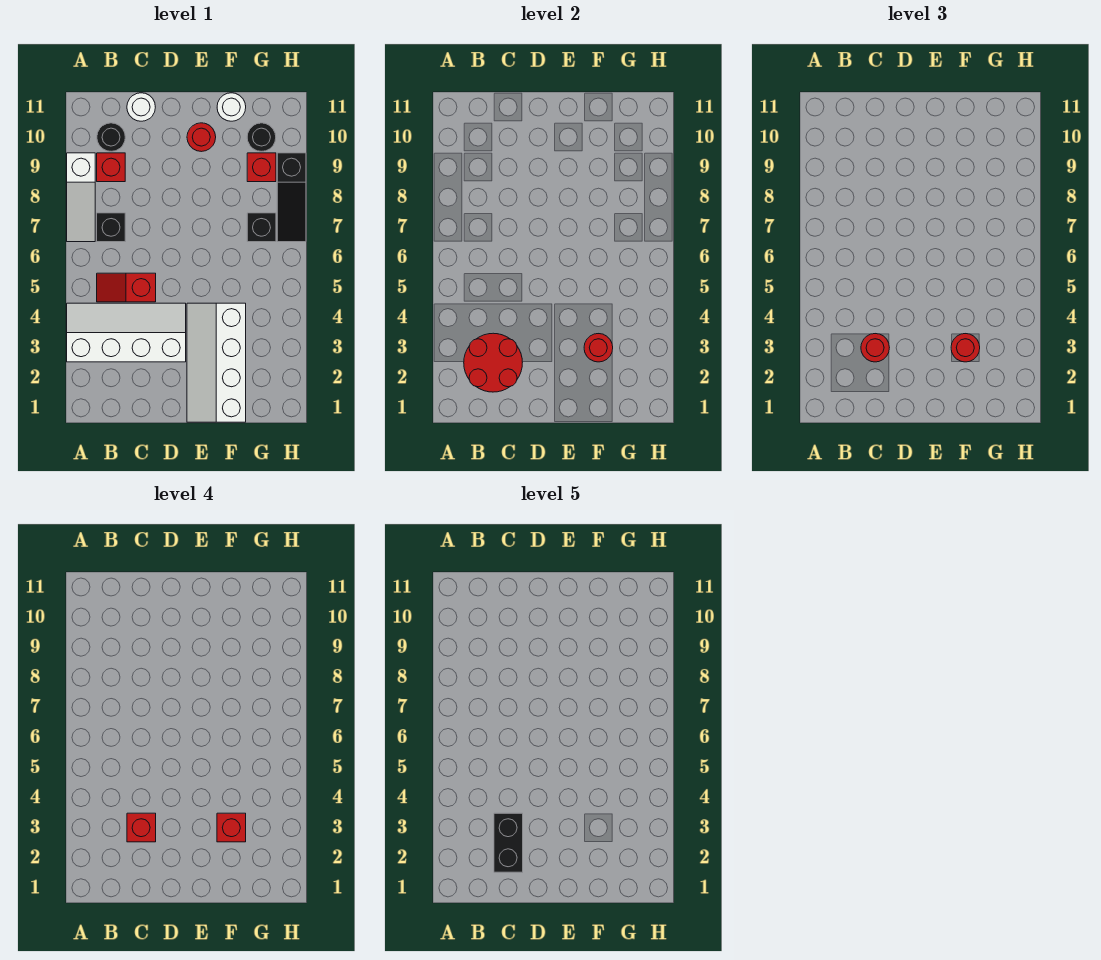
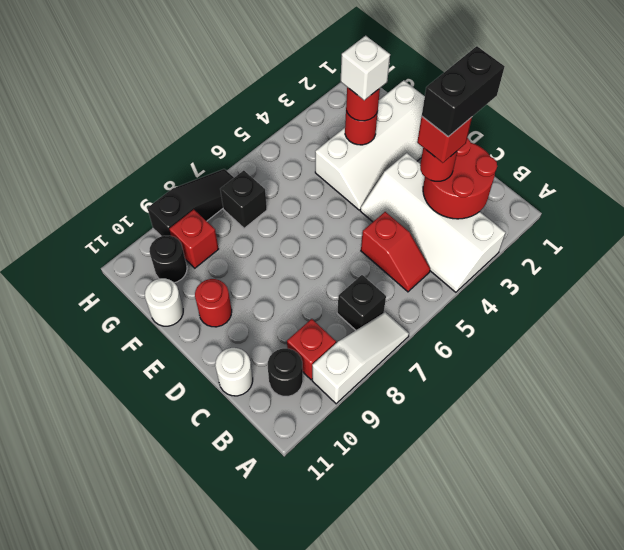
red 1x1 brick [217,813,246,842] -> white 1x1 brick [341,36,390,100]

